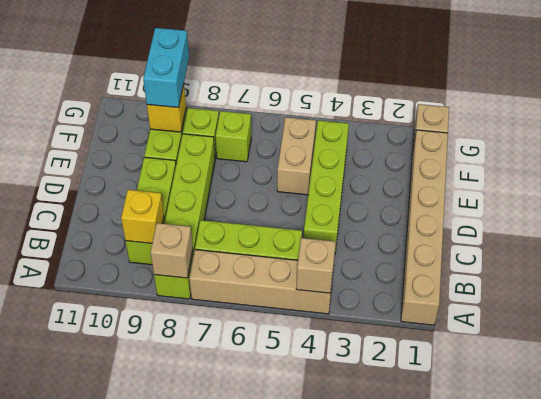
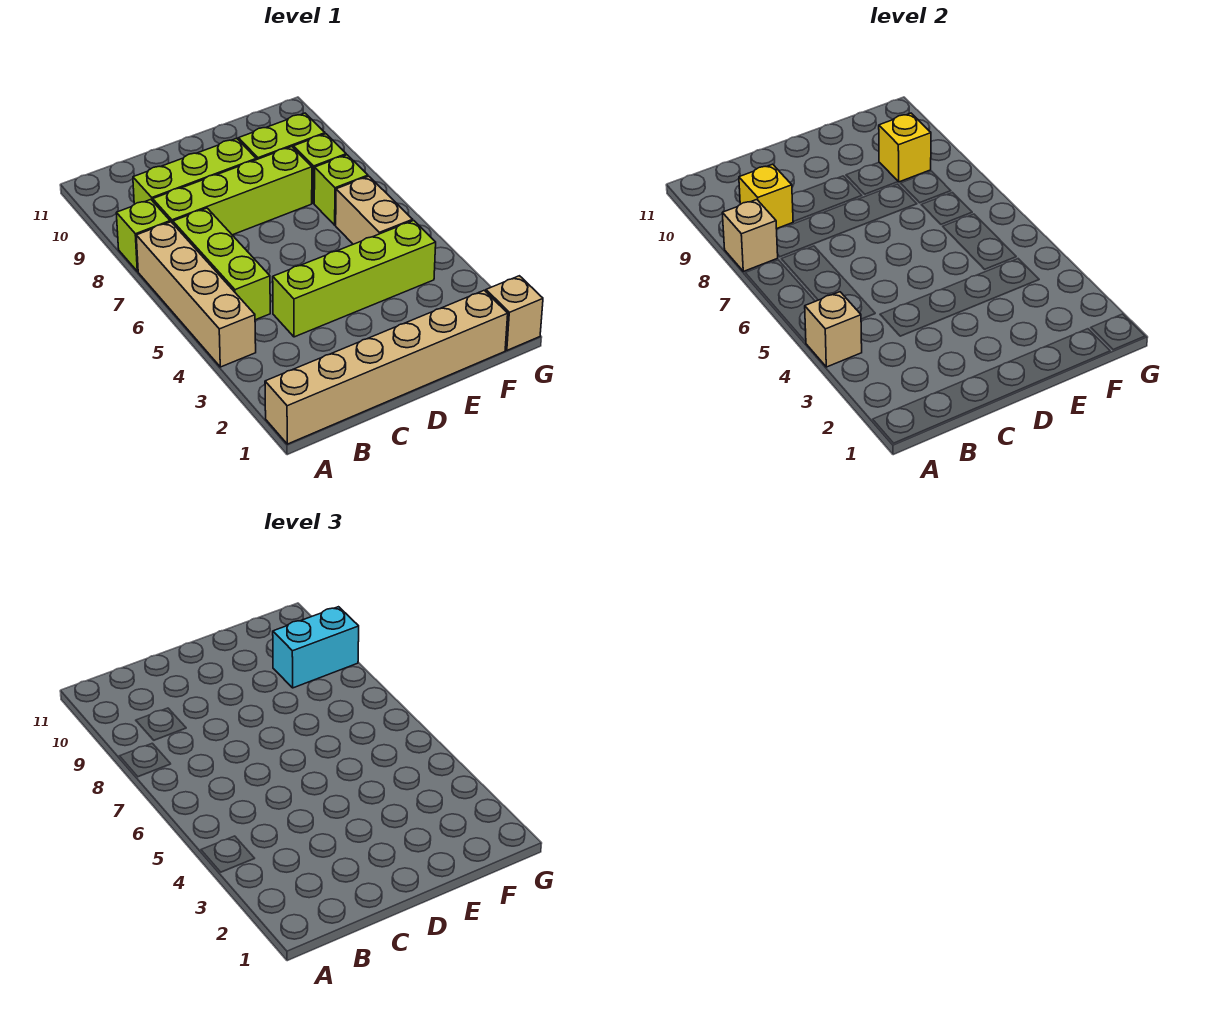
tan 1x2 brick [277,117,316,195] -> tan 1x2 brick turned to [336,176,413,244]

